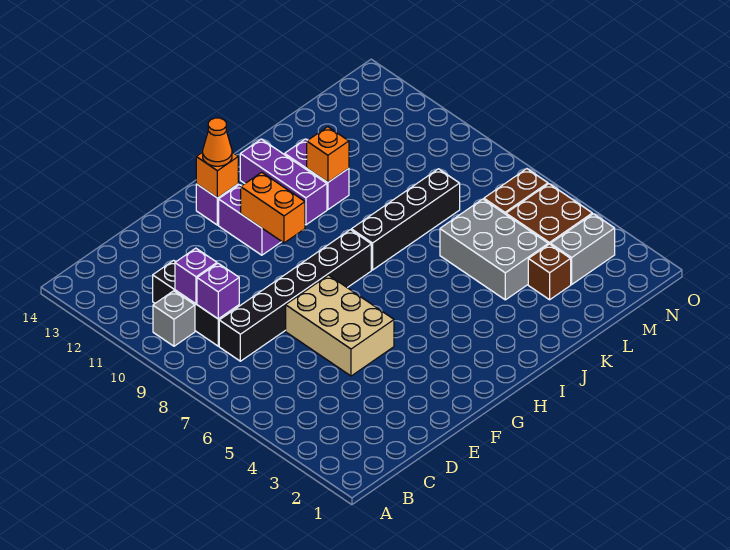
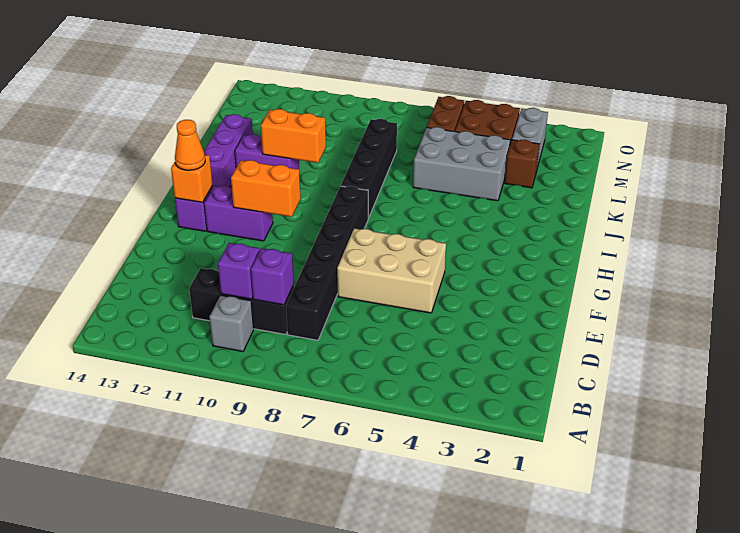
purple 1x3 brick [240,139,327,225] -> purple 1x3 brick turned to [204,114,253,188]
orange 1x1 brick [307,127,349,182] -> orange 1x2 brick [261,109,326,163]

